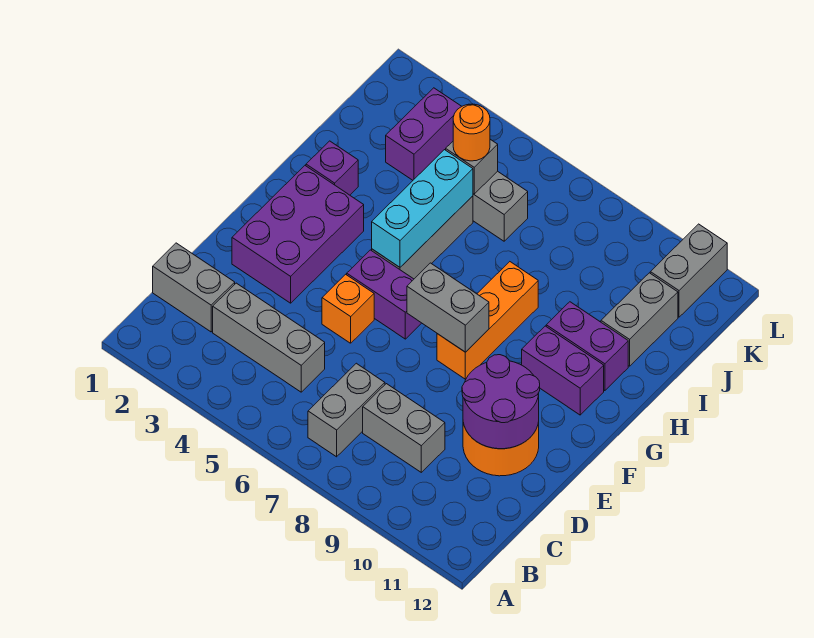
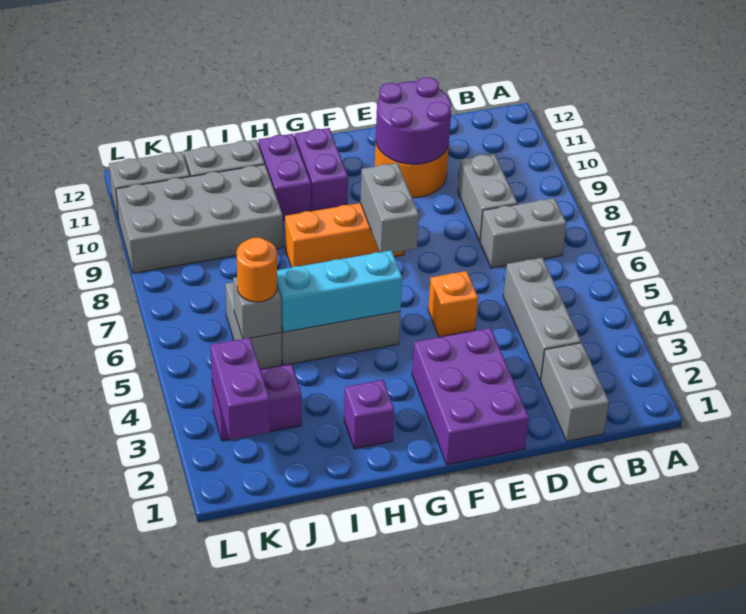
purple 2x3 brick [232,166,364,303] -> purple 2x3 brick turned to [412,328,529,465]
purple 1x2 brick [347,250,421,339] -> purple 1x2 brick moved to [210,338,270,440]
none -> grey 2x4 brick [116,165,283,273]

